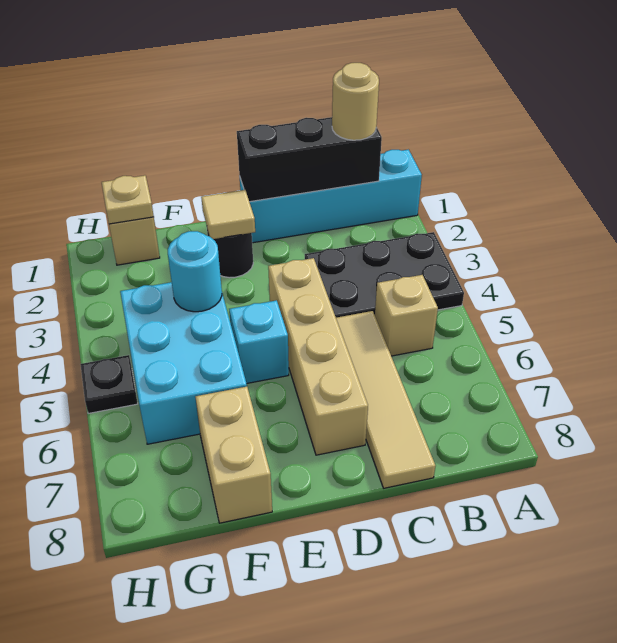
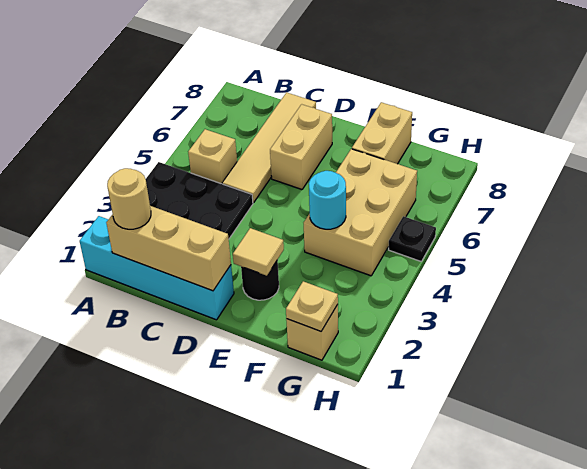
black 1x3 brick [237,117,382,202] -> tan 1x3 brick [106,206,231,291]
tan 1x4 brick [268,258,368,455] -> tan 1x2 brick [270,104,332,189]
cyan 1x1 brick [229,300,289,383] -> none
cyan 2x3 brick [120,282,247,444] -> tan 2x3 brick [304,149,417,276]

